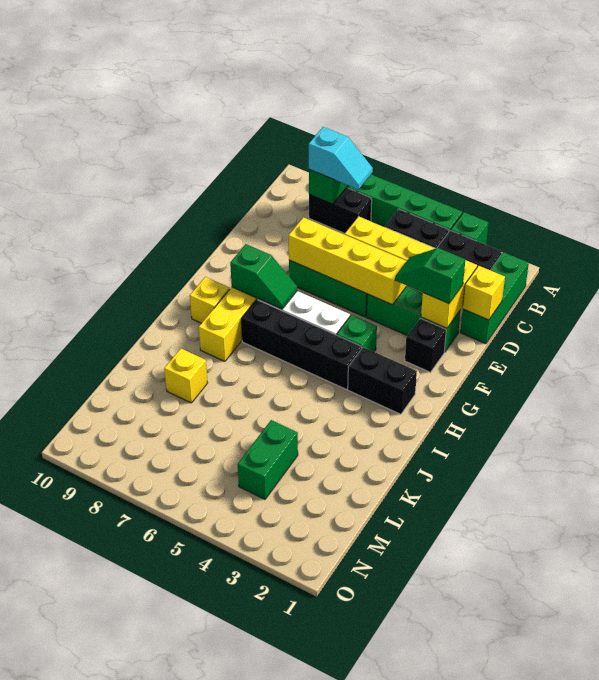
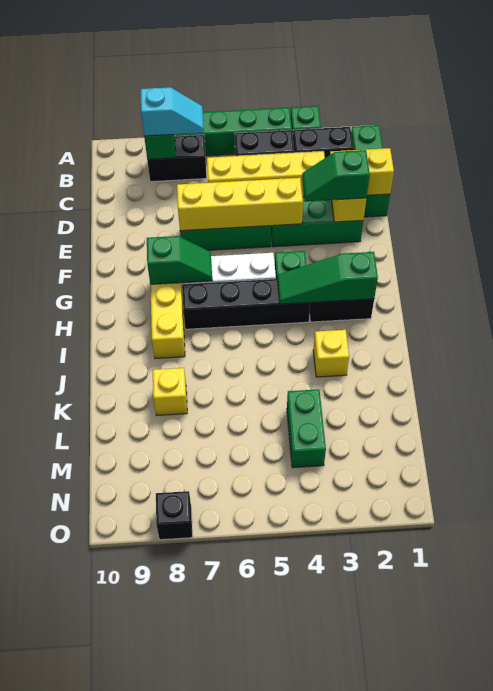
black 1x1 brick [405,318,446,372] -> black 1x1 brick moved to [156,491,192,540]
none -> green 1x3 slope [277,252,378,304]
yellow 1x1 brick [190,277,230,323] -> yellow 1x1 brick moved to [313,330,349,377]

